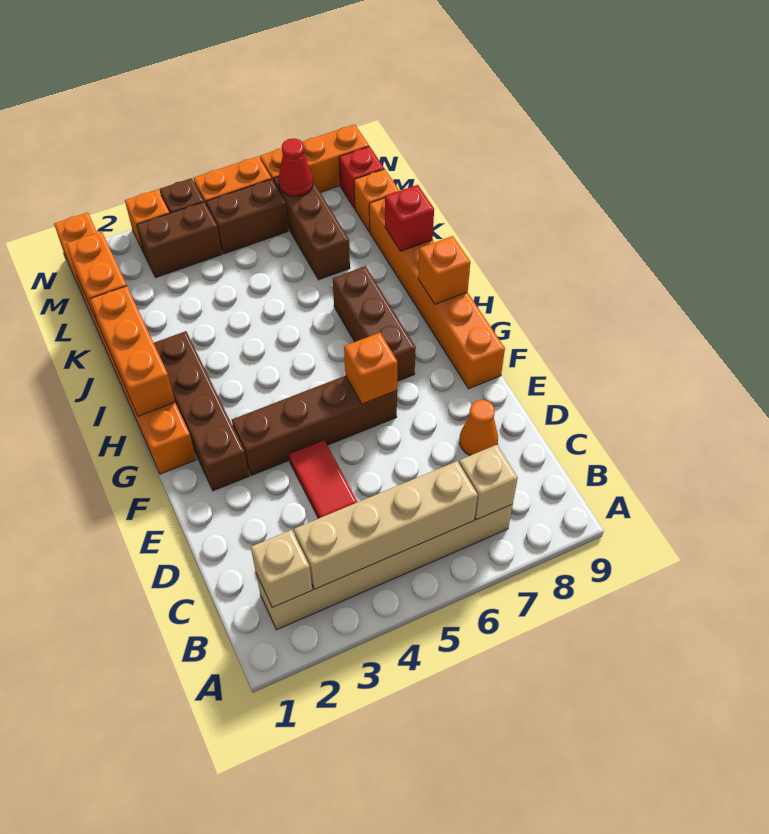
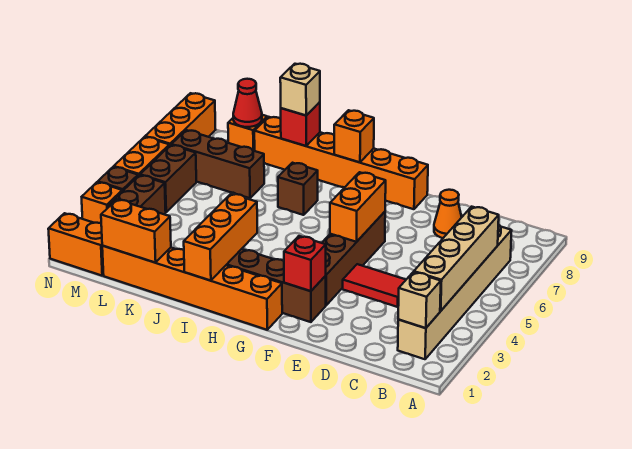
tan 1x1 brick [459,445,518,520] -> tan 1x1 brick moved to [280,64,320,115]
orange 1x1 brick [344,333,398,404] -> orange 1x2 brick [330,172,386,242]
brown 1x3 brick [333,266,416,381] -> brown 1x1 brick [278,163,318,215]
orange 1x3 brick [90,286,175,416] -> orange 1x3 brick turned to [184,194,257,281]
red 1x1 cone [278,139,313,196] -> red 1x1 cone moved to [233,79,262,127]
red 1x1 brick [339,146,384,208] -> red 1x1 brick moved to [284,236,326,291]

